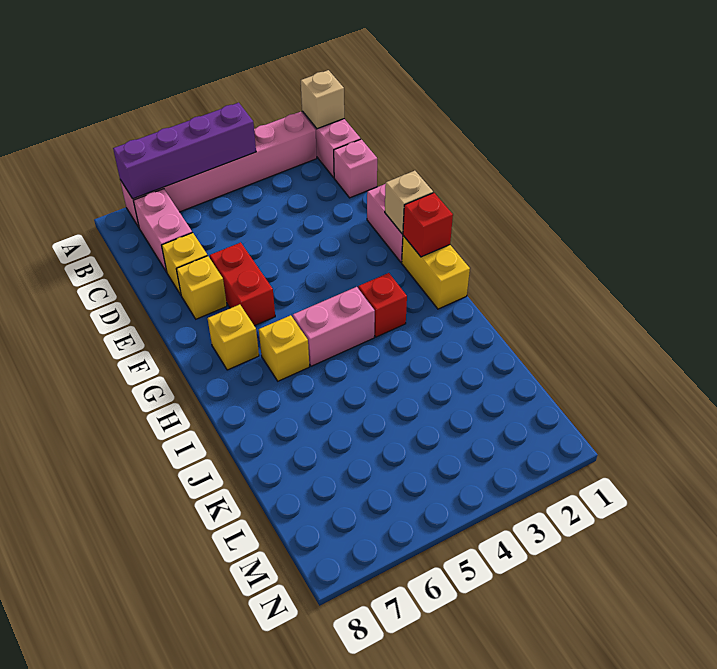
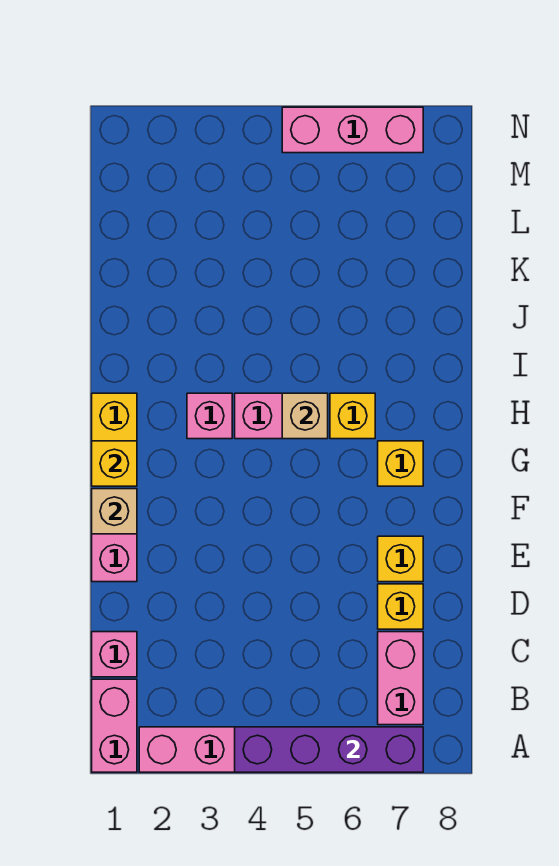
tan 1x1 brick [301,70,344,129] -> tan 1x1 brick moved to [282,393,328,439]
red 1x2 brick [210,242,275,326] -> none
red 1x1 brick [403,193,453,257] -> yellow 1x1 brick [92,441,137,486]
red 1x1 brick [358,273,407,337] -> pink 1x1 brick [187,393,232,439]
none -> pink 1x3 brick [282,107,423,153]

